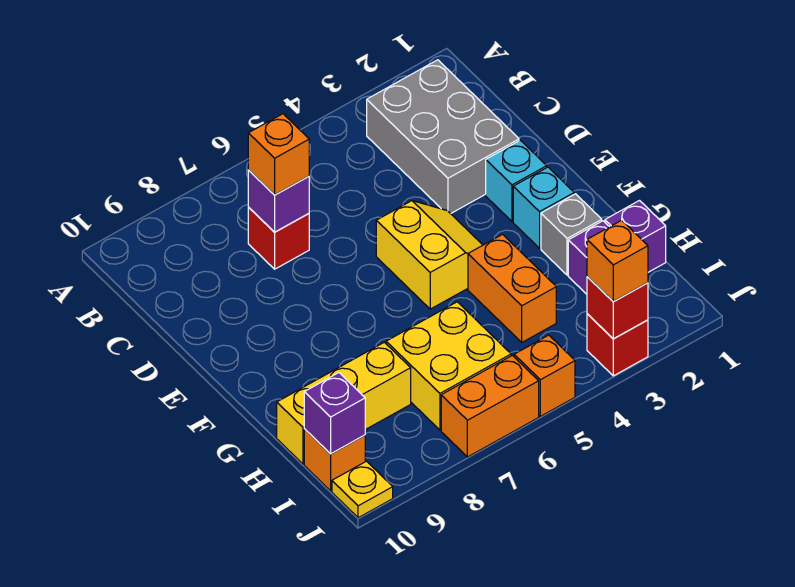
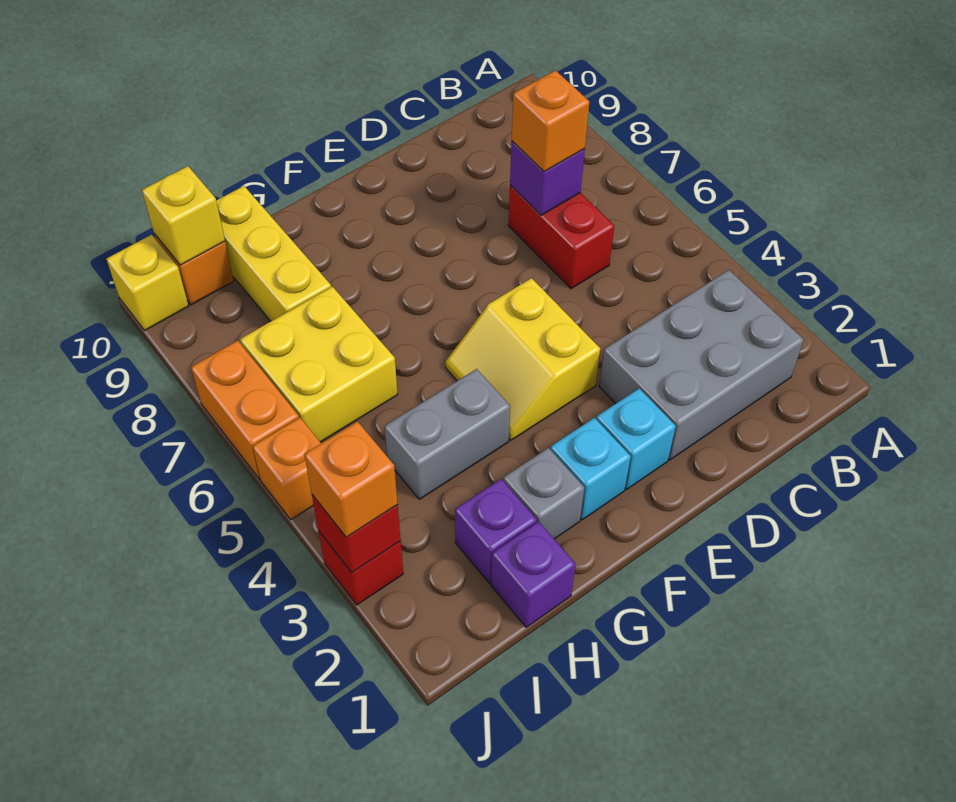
red 1x1 brick [248,207,309,269] -> red 1x2 brick [508,185,614,289]
yellow 2x2 slope [376,201,483,309] -> yellow 2x2 slope turned to [446,278,600,440]
orange 1x2 brick [468,234,556,342] -> grey 1x2 brick [385,369,510,499]
purple 1x1 brick [304,373,365,454] -> yellow 1x1 brick [142,166,225,265]
yellow 1x1 plate [332,461,393,518] -> yellow 1x1 brick [106,235,188,331]

